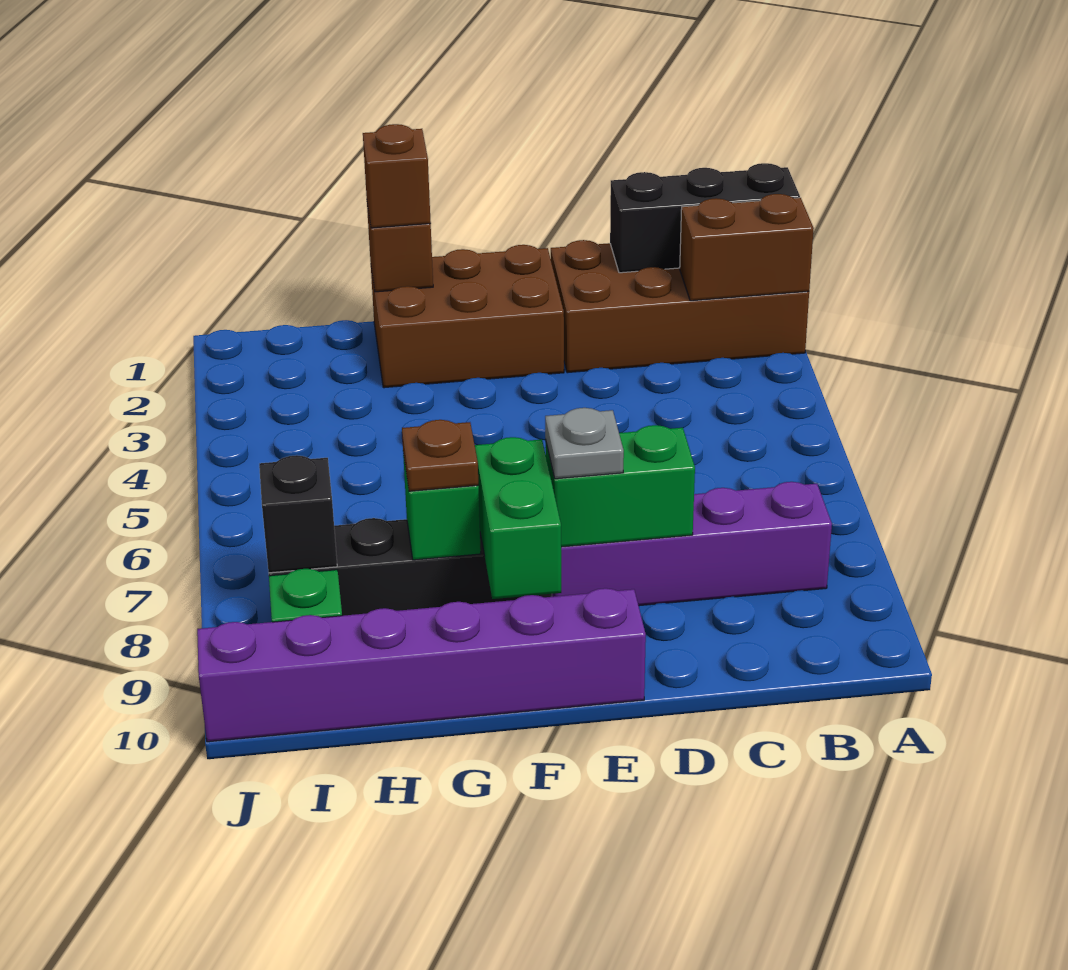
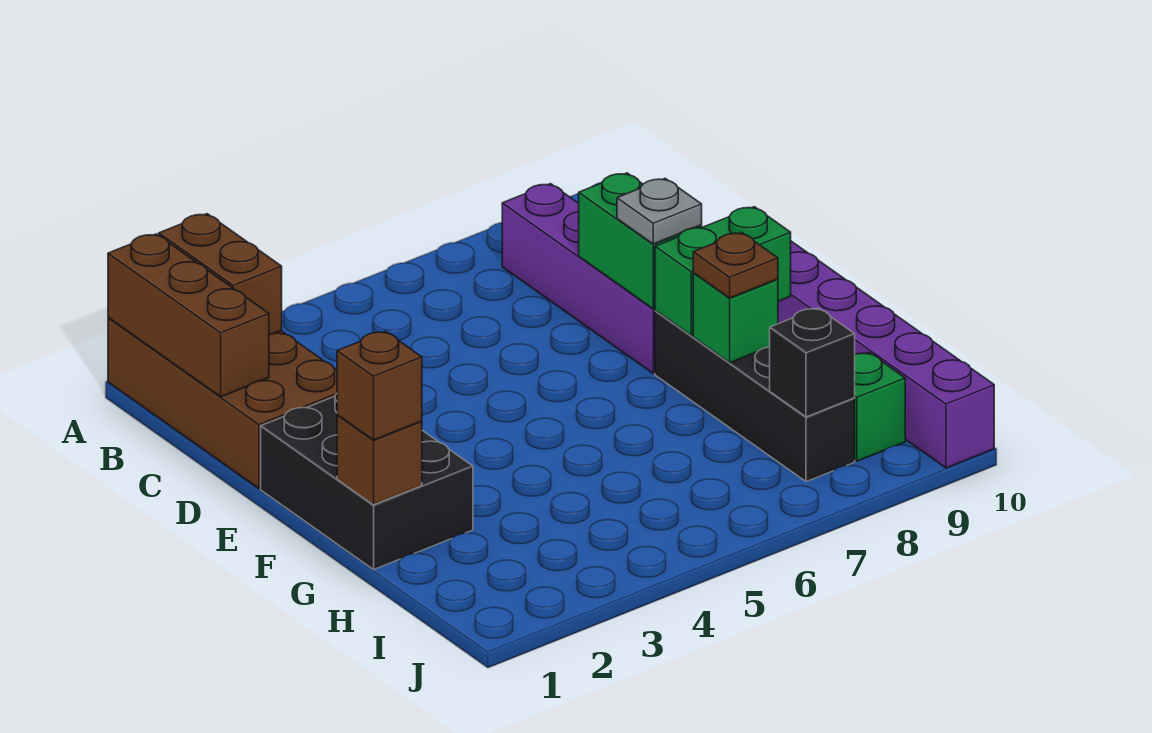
black 1x3 brick [610,163,800,273] -> brown 1x3 brick [108,234,269,397]
brown 2x3 brick [371,245,564,388] -> black 2x3 brick [261,394,473,569]

